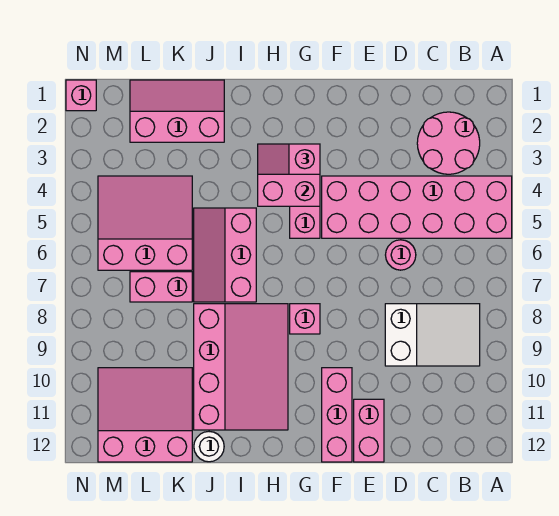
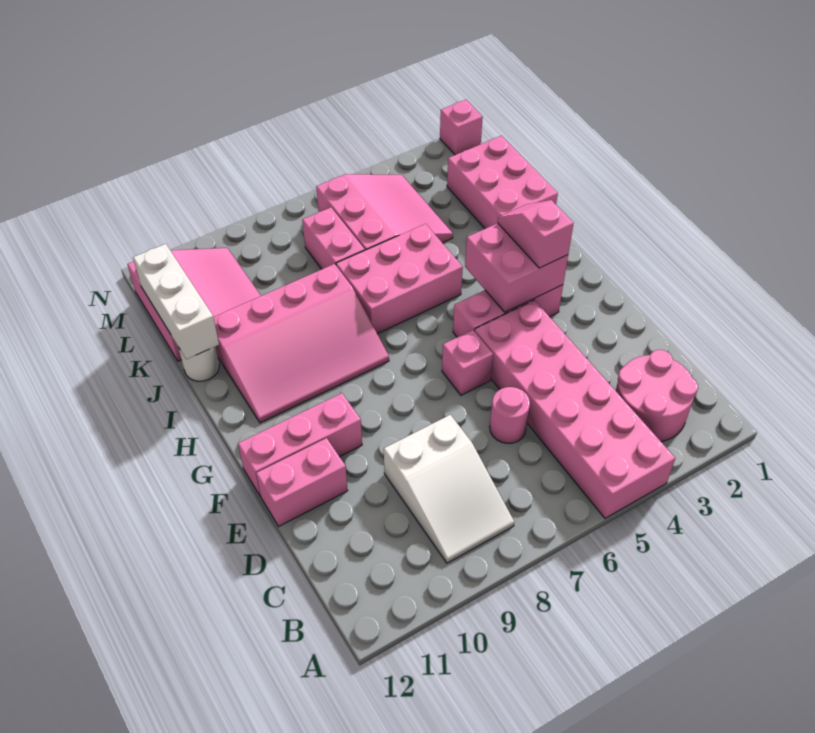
pink 1x1 brick [290,304,320,334] -> pink 1x1 brick moved to [442,330,493,395]
pink 2x3 slope [194,208,256,302] -> pink 2x3 brick [336,224,463,334]
pink 2x3 slope [130,80,224,142] -> pink 2x3 brick [447,136,558,229]
none -> white 1x3 brick [133,244,219,359]

